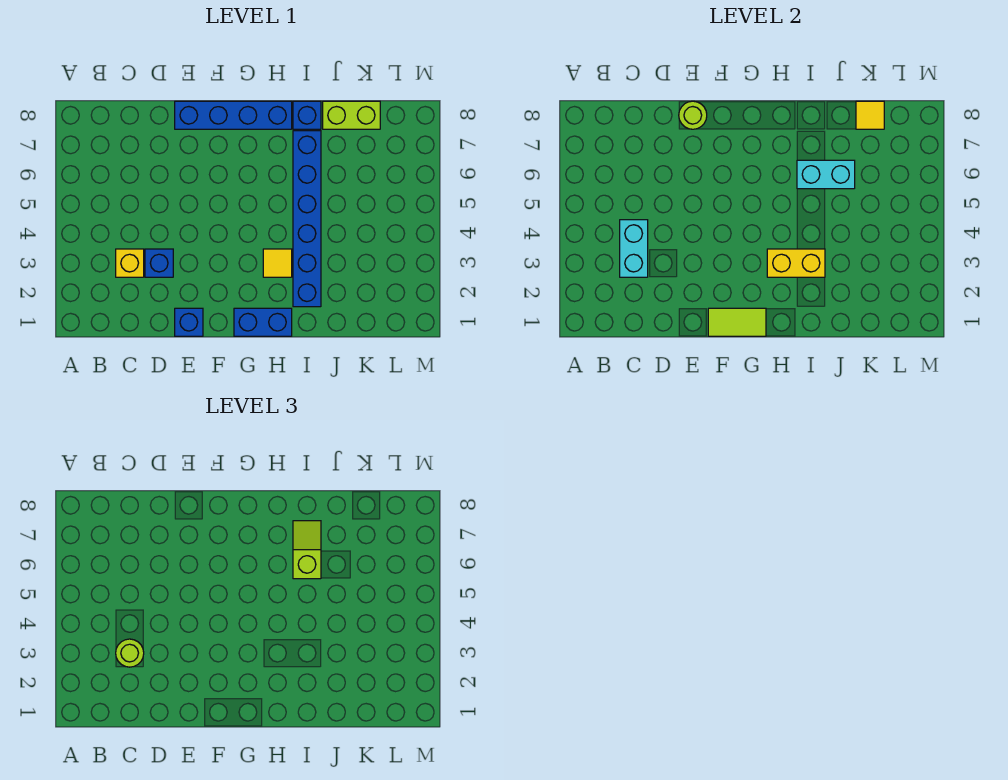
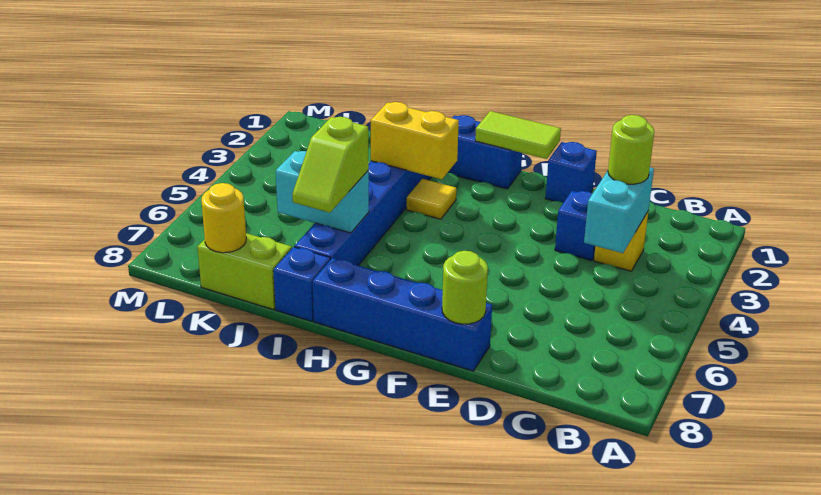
yellow 1x1 tile [856,101,884,129] -> yellow 1x1 round brick [201,183,246,253]

